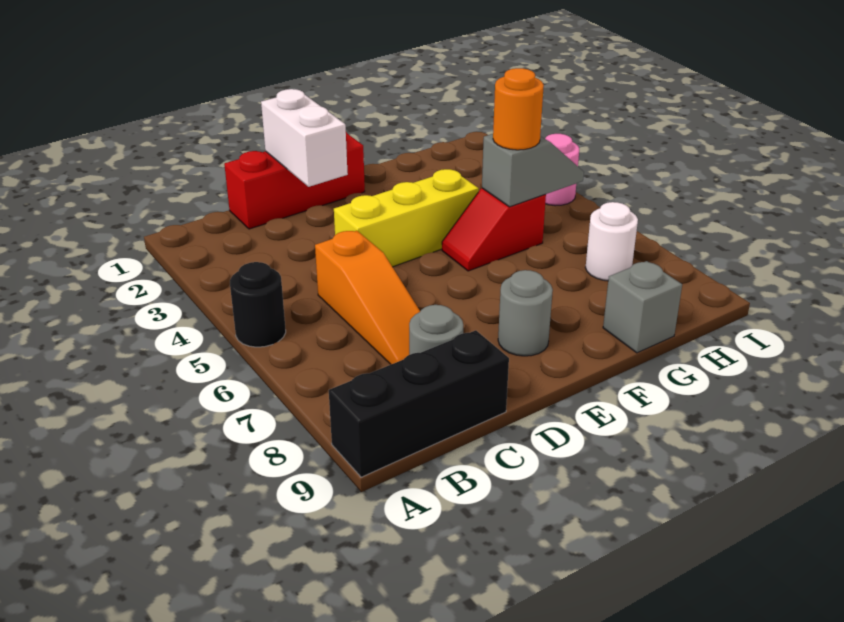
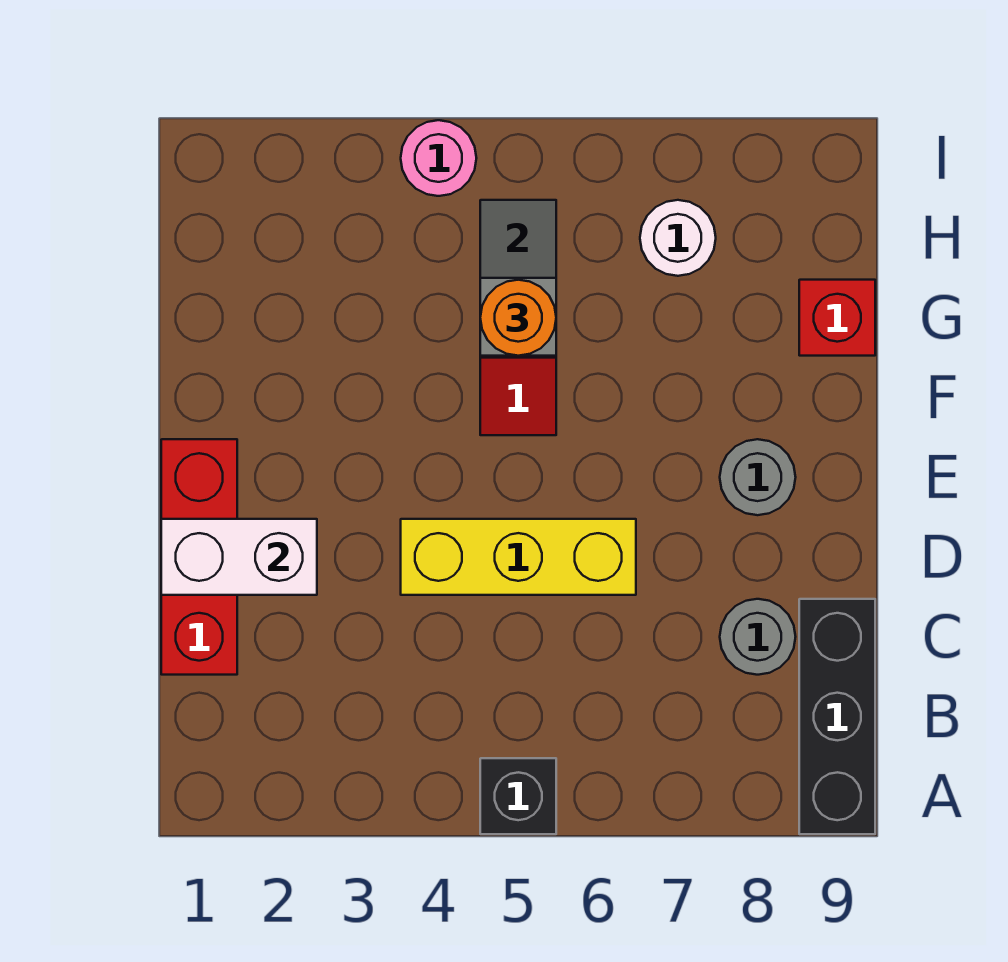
black 1x1 round brick [230,262,286,347] -> black 1x1 brick [480,758,556,834]
orange 1x3 slope [315,231,420,364] -> none
yellow 1x3 brick [334,169,479,267] -> yellow 1x3 brick turned to [401,519,636,595]
grey 1x1 brick [603,261,682,353] -> red 1x1 brick [799,280,875,356]

